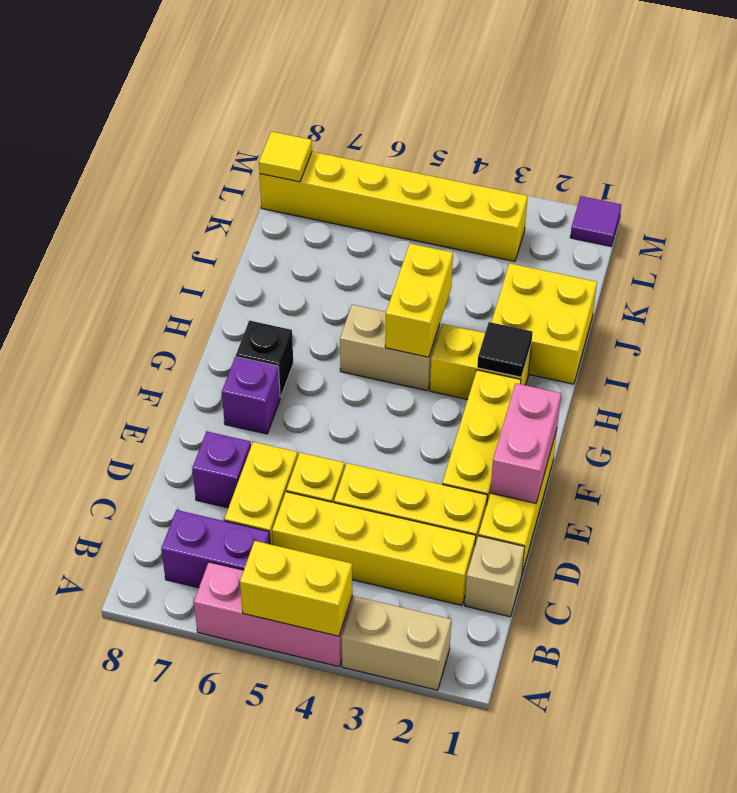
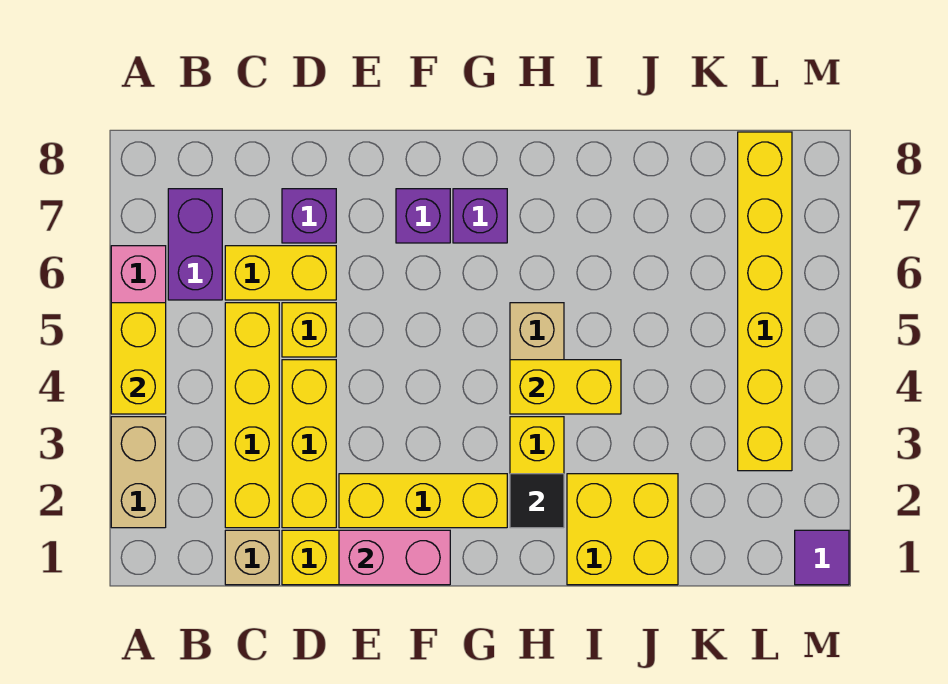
black 1x1 brick [236,321,293,397] -> purple 1x1 brick [453,189,507,243]
yellow 1x1 tile [259,131,312,182] -> none

